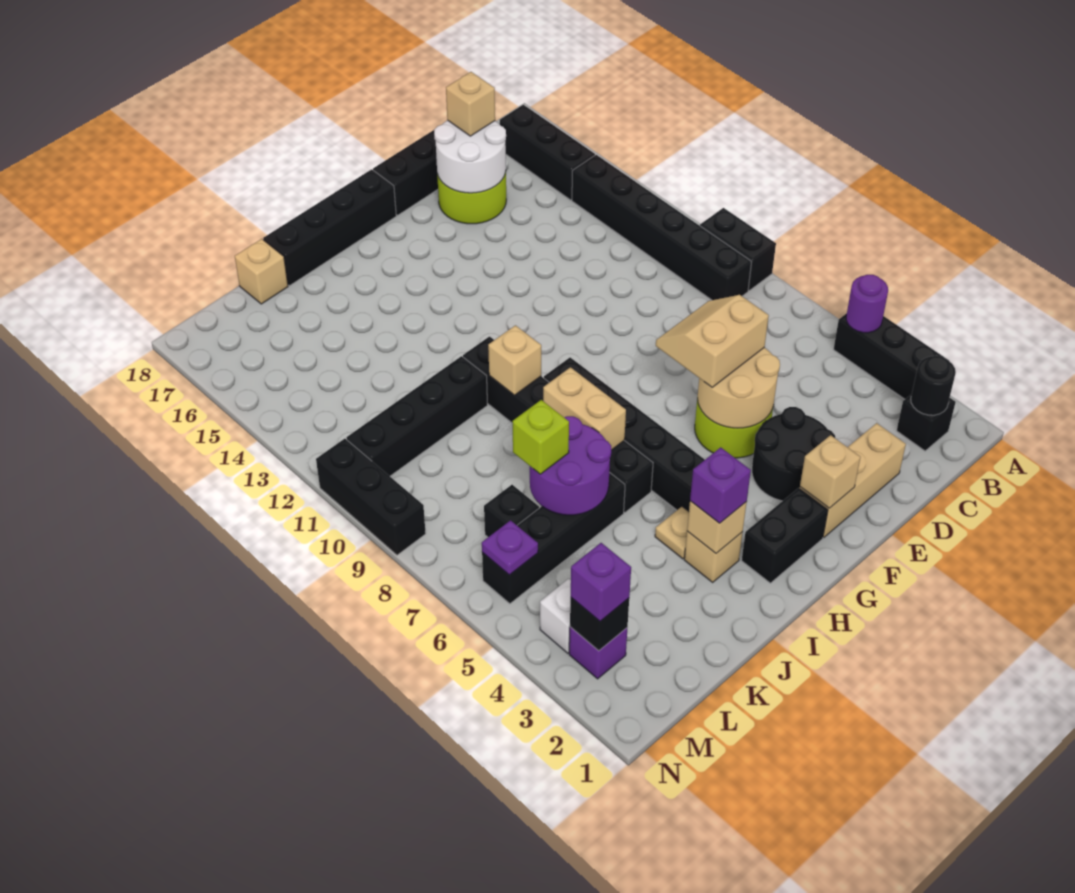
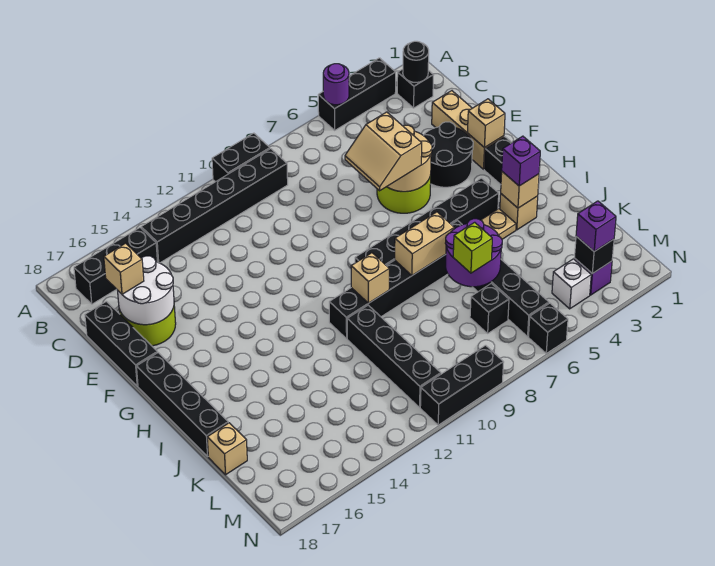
purple 1x1 plate [482,520,538,575] -> none
none -> black 1x1 brick [528,303,568,353]

